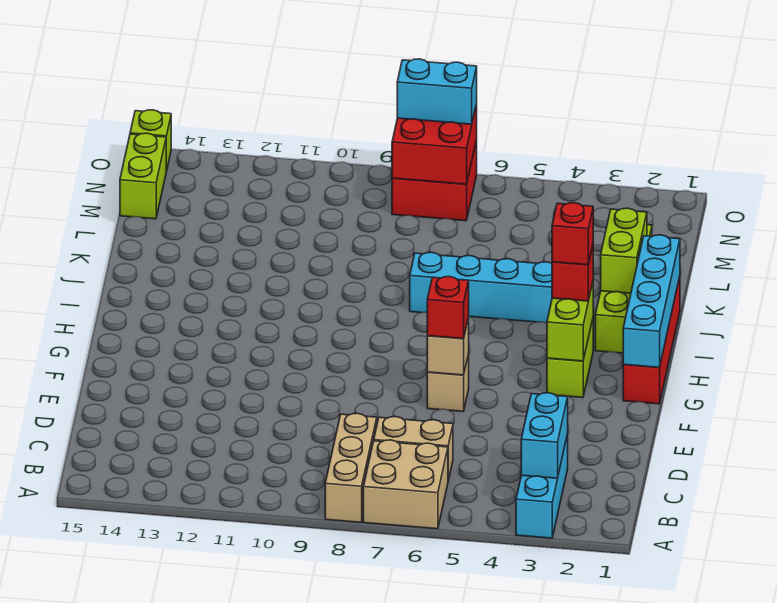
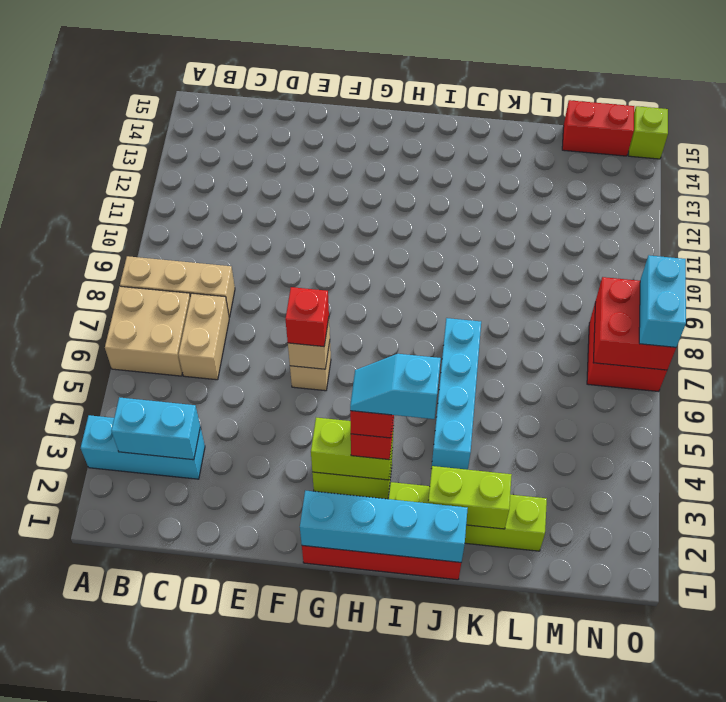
none -> cyan 1x2 slope [350,354,441,419]
lime 1x2 brick [120,133,166,219] -> red 1x2 brick [562,100,634,156]

